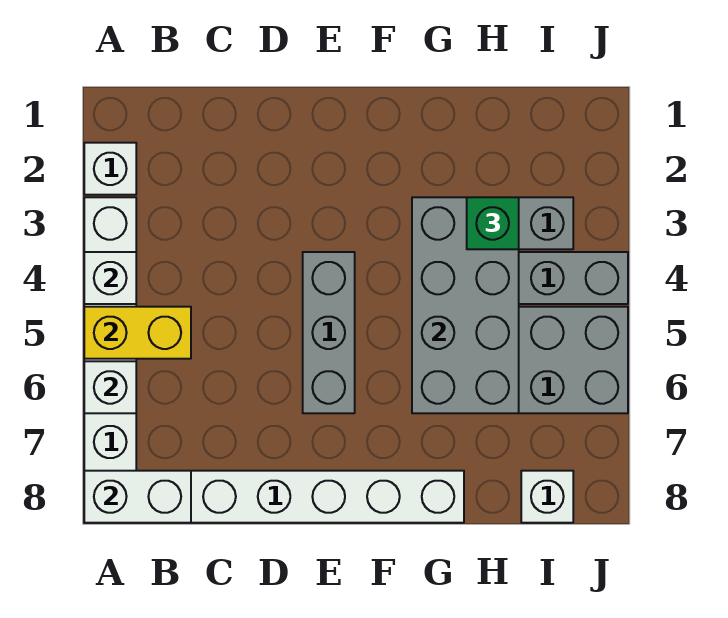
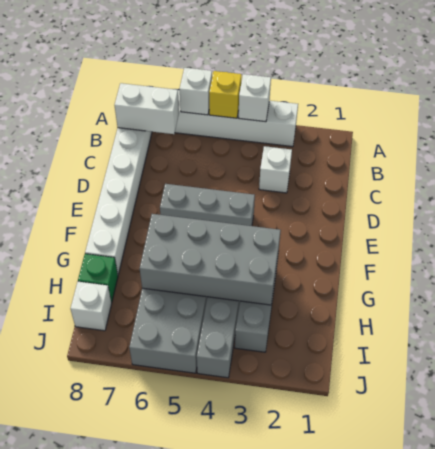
white 1x1 brick [84,143,136,195] -> white 1x1 brick moved to [259,146,292,193]
yellow 1x2 brick [84,307,191,359] -> yellow 1x1 brick [209,71,241,118]
white 1x2 brick [84,471,191,523] -> white 1x2 brick turned to [115,83,179,134]
green 1x1 brick [467,197,519,249] -> green 1x1 brick moved to [78,254,118,303]

